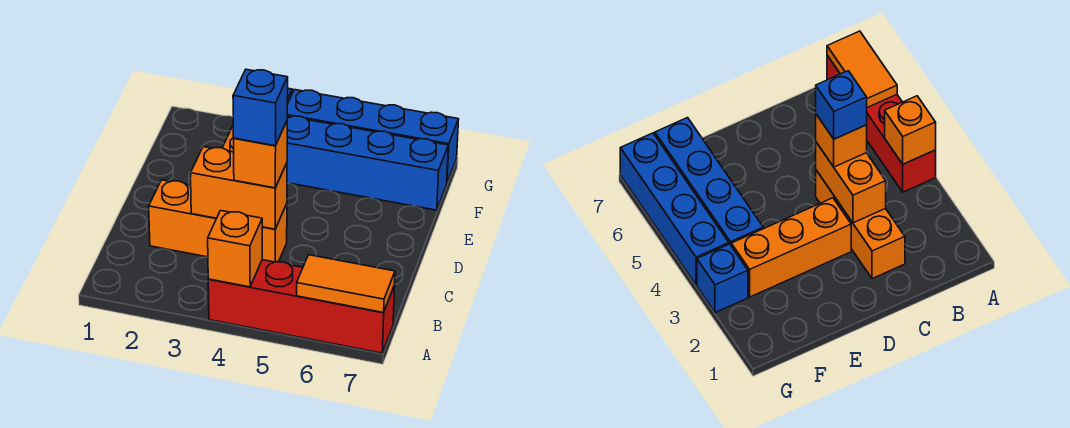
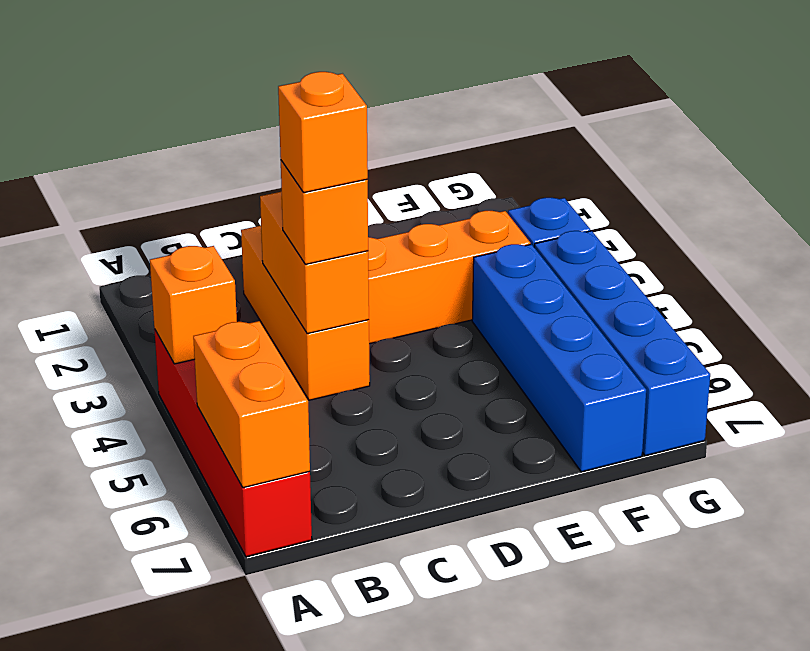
orange 1x2 tile [297,255,395,313] -> orange 1x2 brick [193,321,310,488]
blue 1x1 brick [233,69,288,146] -> orange 1x1 brick [278,72,368,193]

